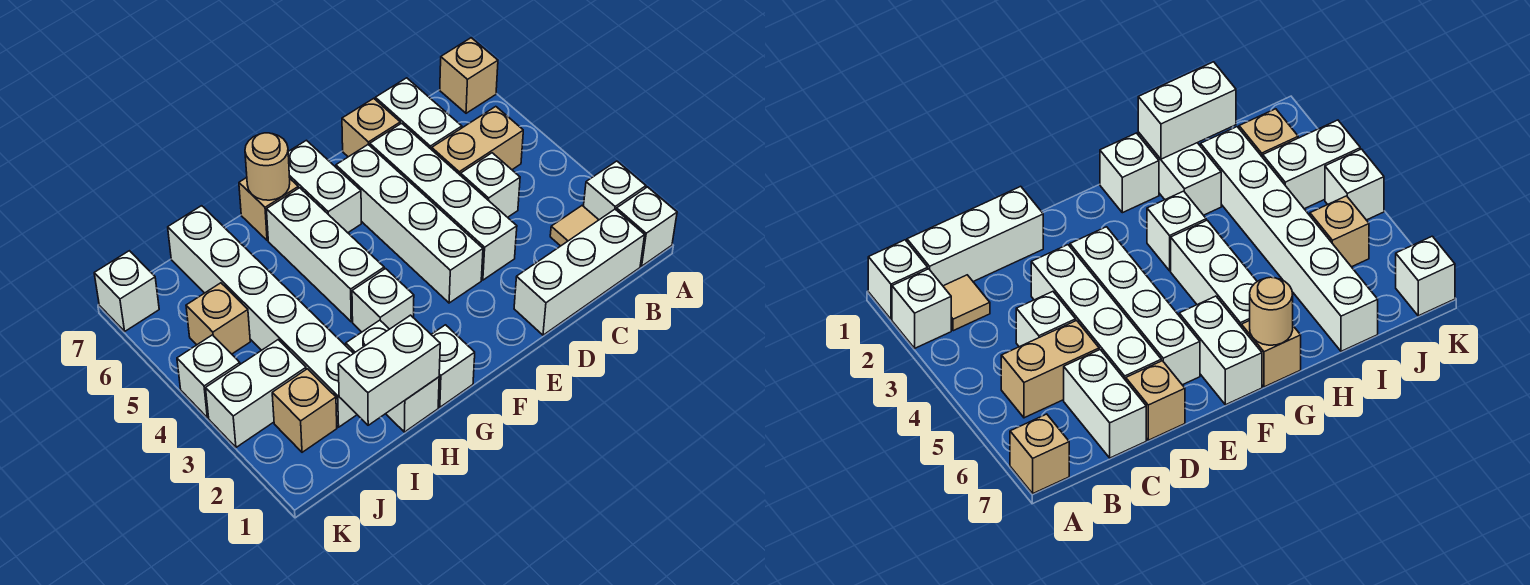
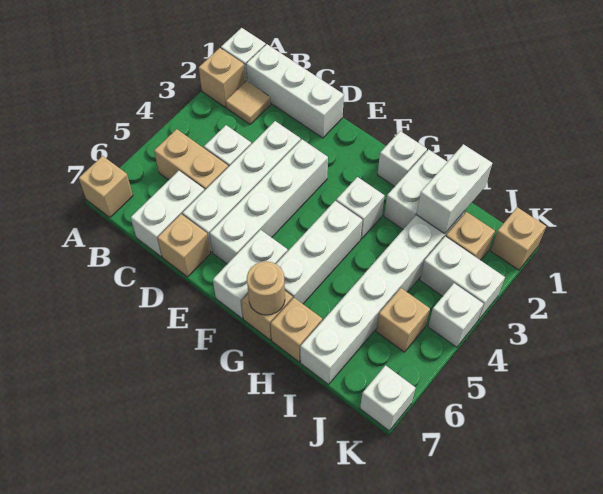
white 1x1 brick [584,161,646,220] -> tan 1x1 brick [199,48,245,107]
white 1x2 brick [338,315,440,425] -> white 1x2 brick turned to [416,144,492,234]
none -> tan 1x1 brick [271,298,322,362]
none -> tan 1x1 brick [491,207,546,270]

